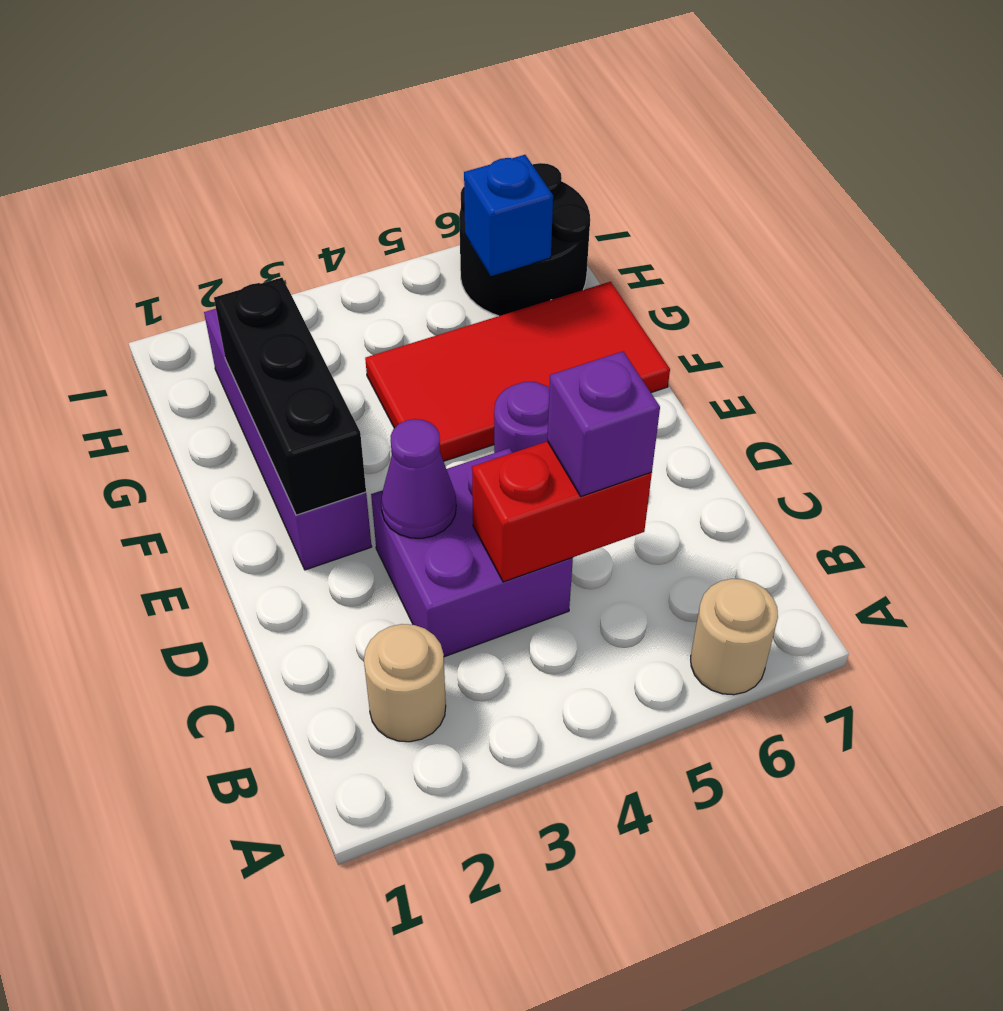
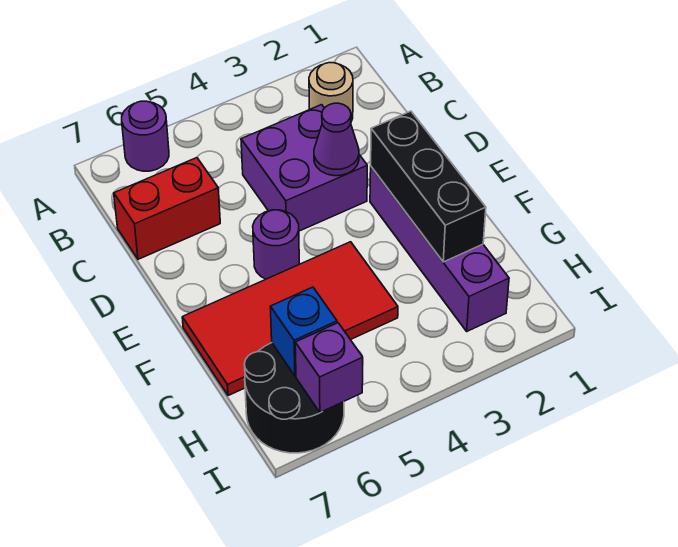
tan 1x1 round brick [691,579,778,695] -> purple 1x1 round brick [122,101,169,171]
red 1x2 brick [472,441,652,582] -> red 1x2 brick moved to [114,158,220,259]
purple 1x1 brick [547,352,660,496] -> purple 1x1 brick moved to [295,323,363,412]

